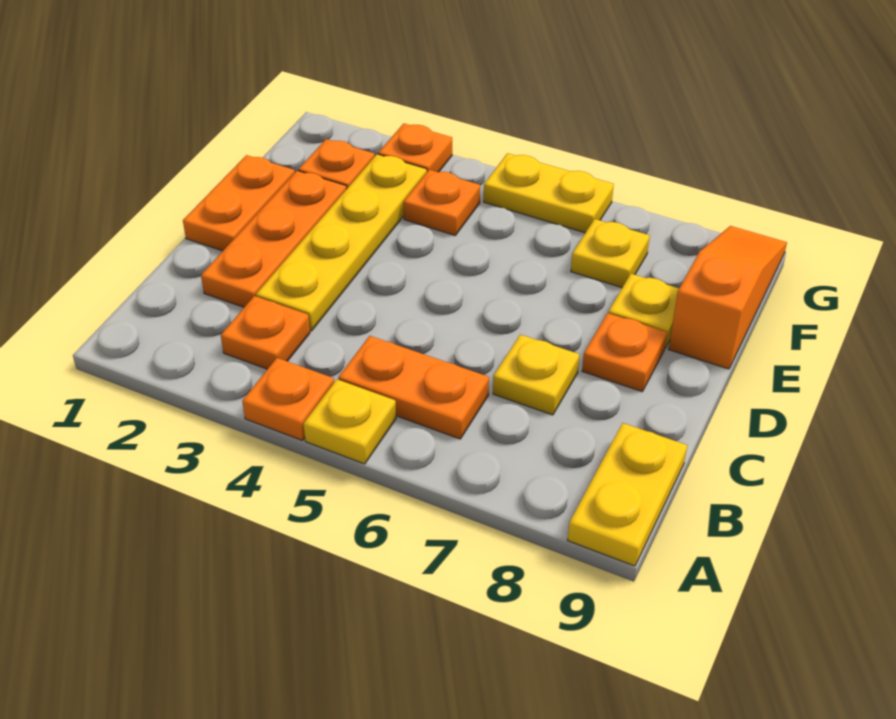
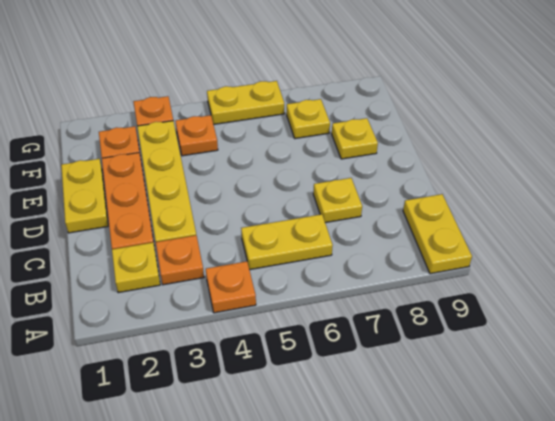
yellow 1x1 plate [303,379,396,464] -> yellow 1x1 plate moved to [112,243,160,293]
orange 1x2 plate [338,336,489,439] -> yellow 1x2 plate [241,214,333,270]
orange 1x2 plate [183,155,295,251] -> yellow 1x2 plate [61,159,108,233]
orange 1x1 plate [582,313,667,391] -> none
orange 1x3 slope [669,226,787,369] -> none

